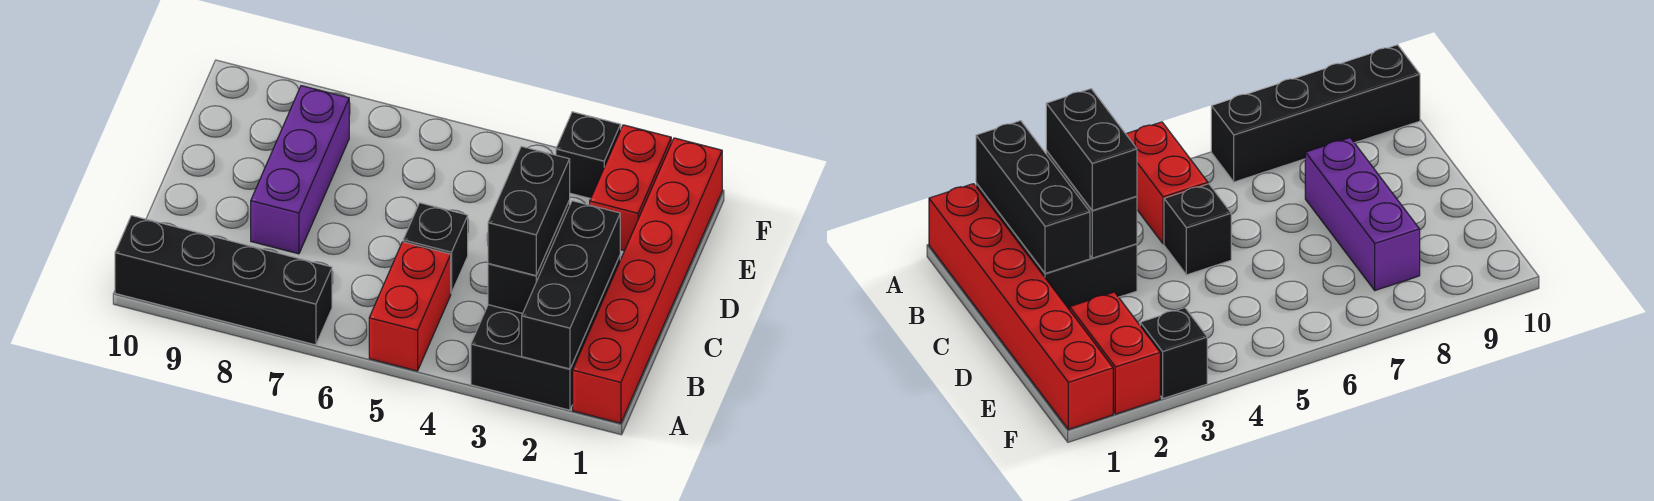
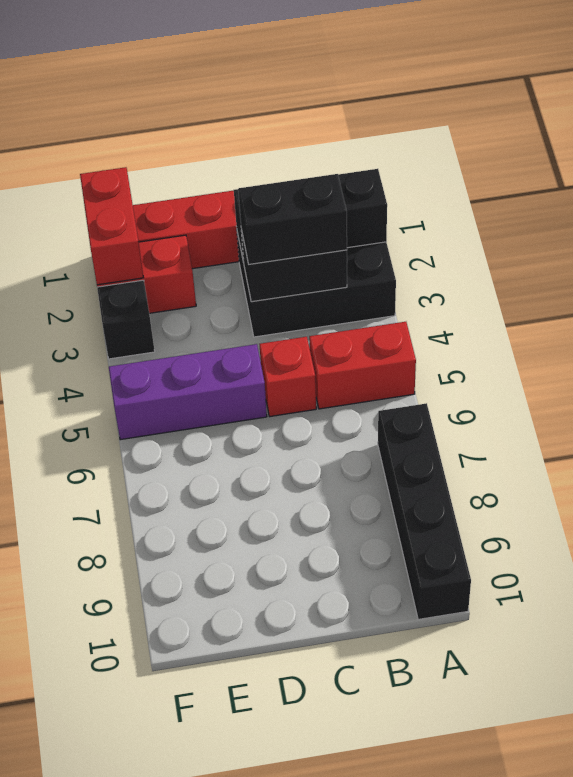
black 1x1 brick [403,203,468,293] -> red 1x1 brick [259,337,316,417]
purple 1x3 brick [251,86,349,254] -> purple 1x3 brick moved to [109,344,267,440]
none -> red 1x2 brick [80,167,144,285]

